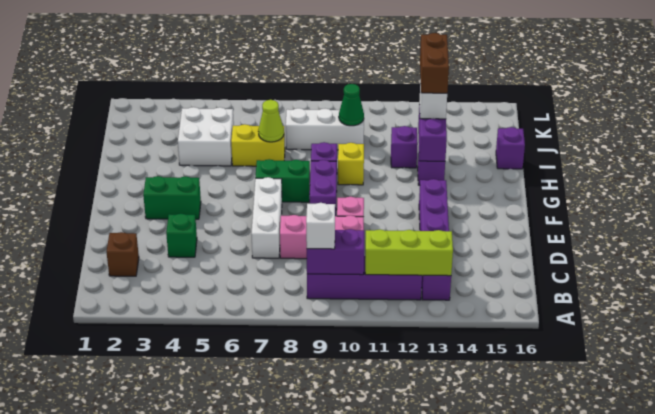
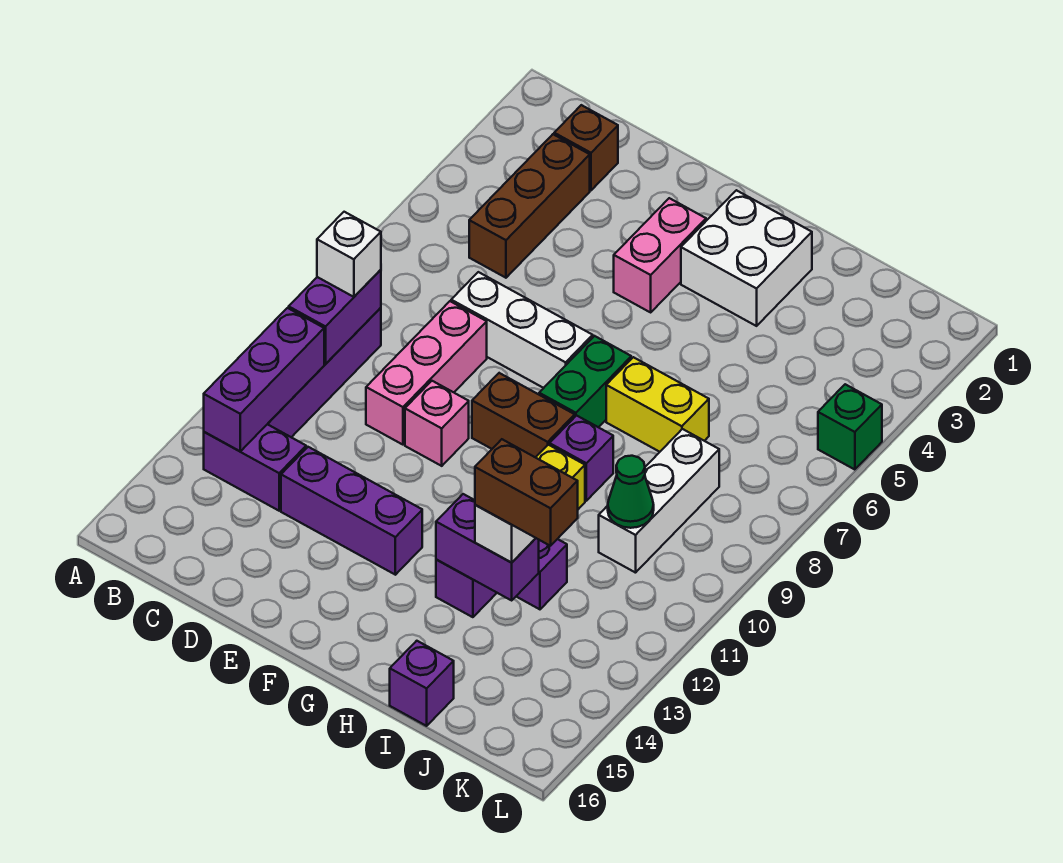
lime 1x3 brick [365,229,453,276] -> purple 1x3 brick [204,308,324,451]
none -> brown 1x3 brick [469,134,590,278]
green 1x1 brick [166,214,197,257] -> green 1x1 brick moved to [818,384,882,470]
green 1x2 brick [143,176,201,219] -> pink 1x2 brick [614,198,706,312]
purple 1x2 brick [310,160,337,216] -> brown 1x2 brick [472,373,575,457]
white 2x2 brick [178,107,234,166] -> white 2x2 brick moved to [681,190,812,326]
yellow 1x2 brick [231,124,285,166] -> yellow 1x2 brick turned to [606,357,709,452]
lime 1x1 cone [258,100,284,142] -> none

